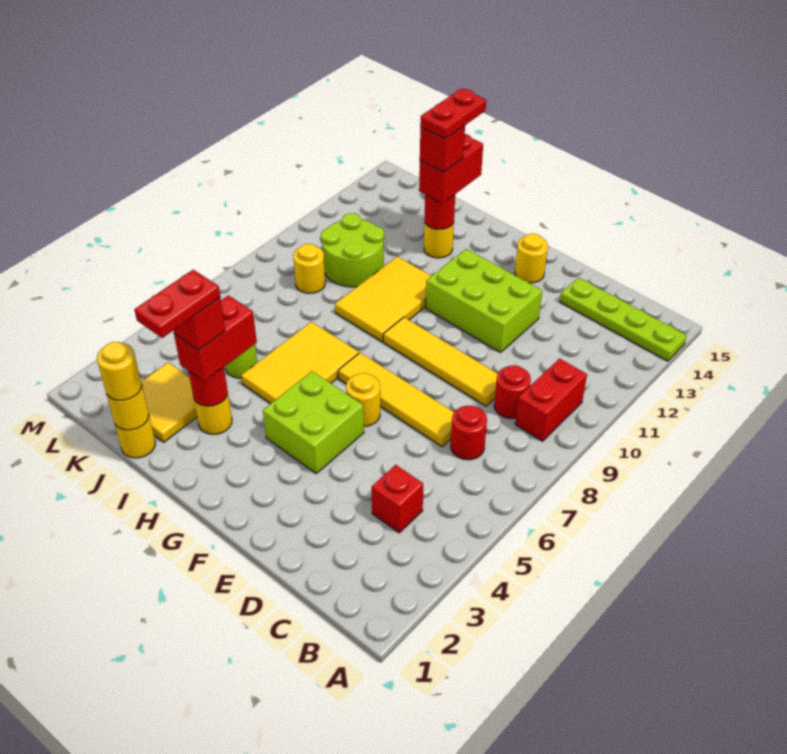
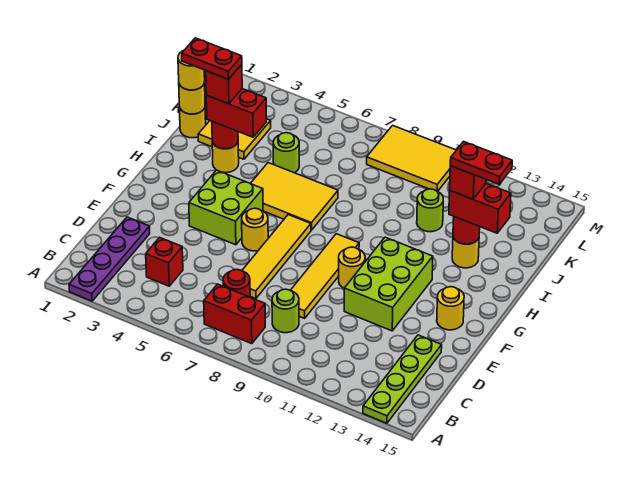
none -> purple 1x4 plate [69,217,150,301]
red 1x2 brick [515,359,587,441] -> red 1x2 brick moved to [204,284,265,344]
red 1x1 round brick [494,365,531,419] -> lime 1x1 round brick [272,289,299,333]
yellow 2x3 tile [335,256,431,342] -> yellow 2x3 tile moved to [367,125,456,191]
lime 2x2 round brick [321,213,384,287] -> lime 1x1 round brick [417,189,443,232]
yellow 1x1 round brick [293,244,325,293] -> yellow 1x1 round brick moved to [339,247,365,288]

